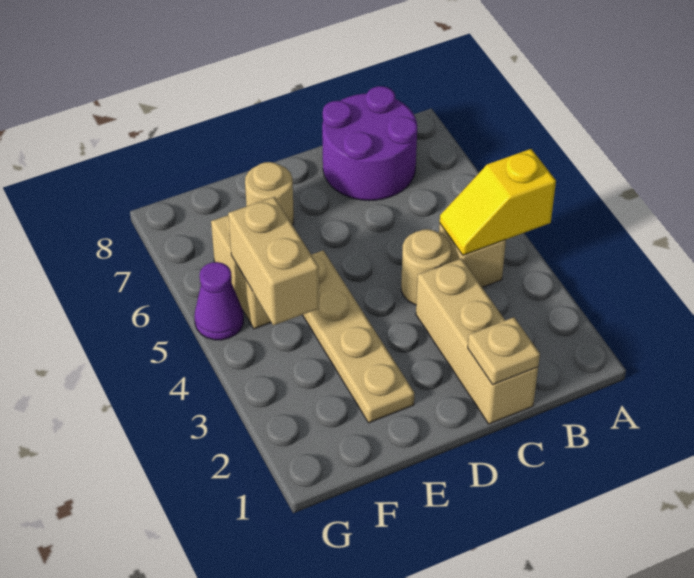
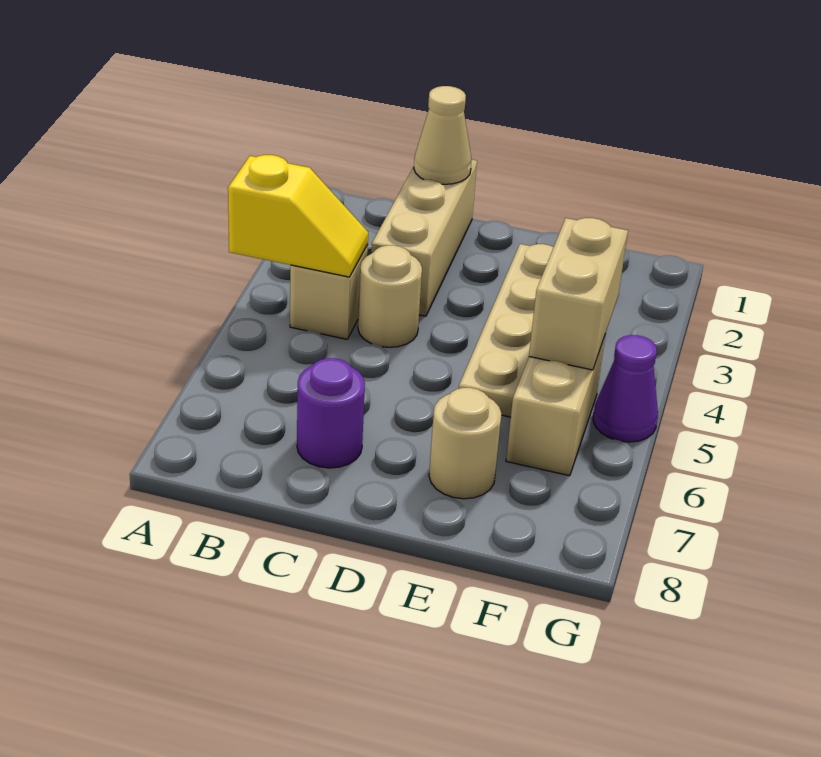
purple 2x2 round brick [322,86,417,201] -> purple 1x1 round brick [297,358,365,468]
tan 1x1 plate [468,317,540,385] -> tan 1x1 cone [414,86,472,184]

